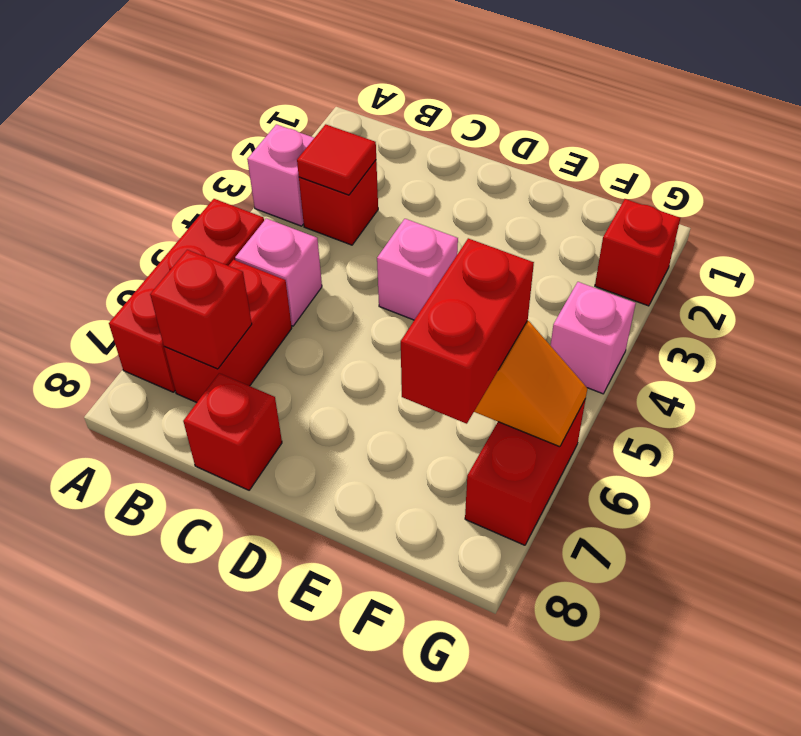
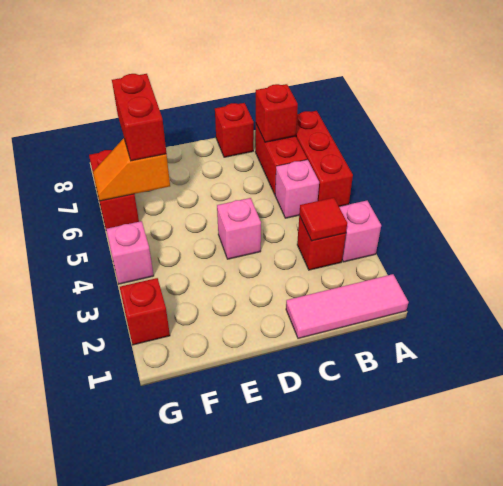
none -> pink 1x3 tile [286,274,409,338]

